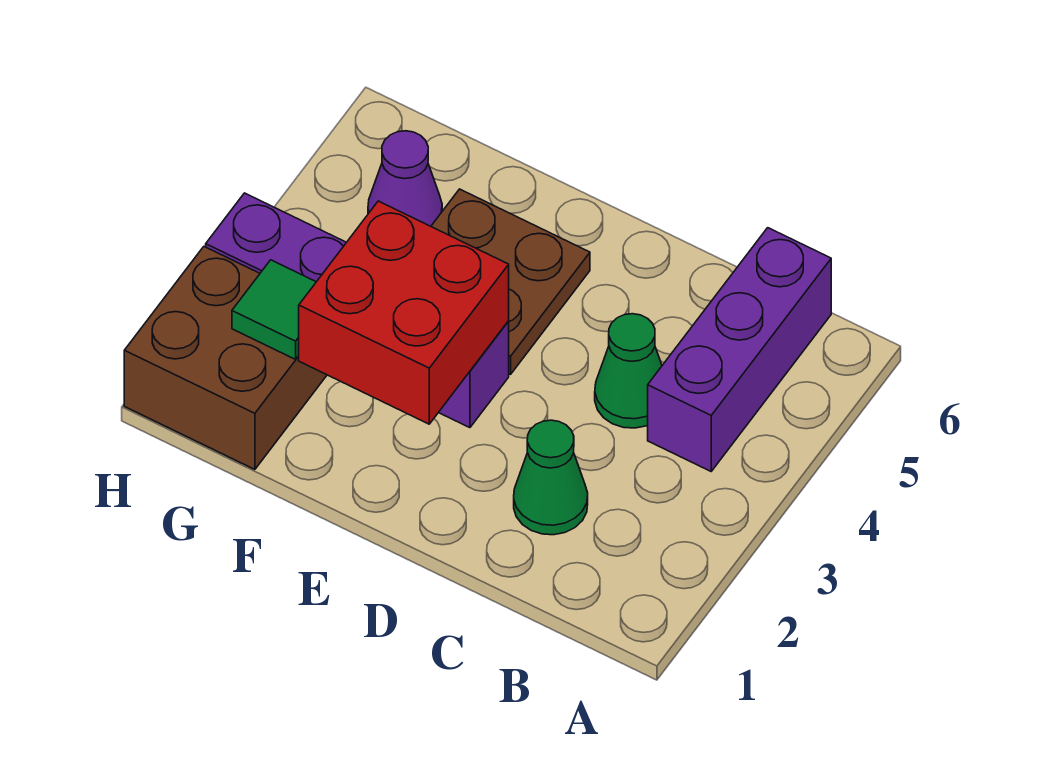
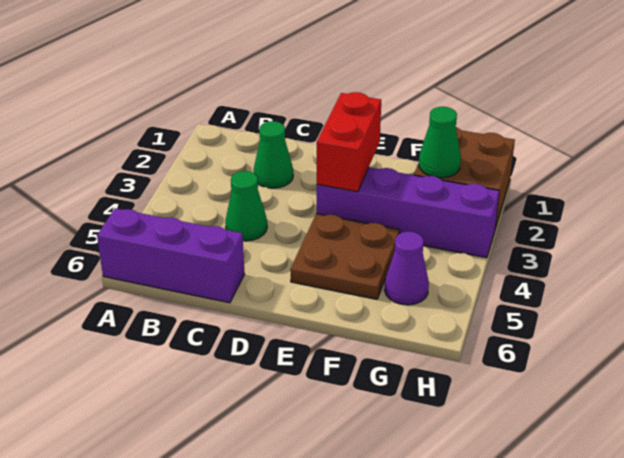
purple 1x3 brick [648,228,831,471] -> purple 1x3 brick turned to [97,208,244,303]
red 2x2 brick [298,201,509,424] -> red 1x2 brick [317,92,381,192]
green 1x1 tile [232,260,316,359] -> green 1x1 cone [419,107,461,178]

